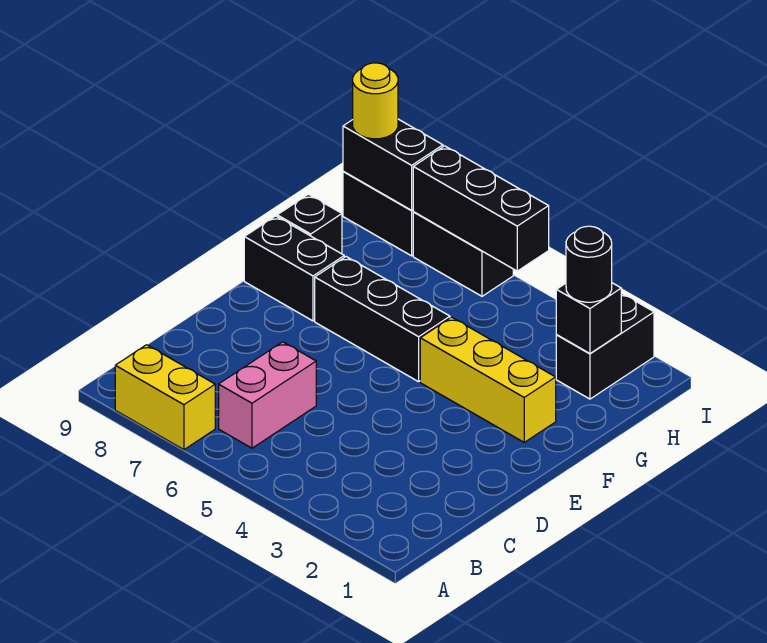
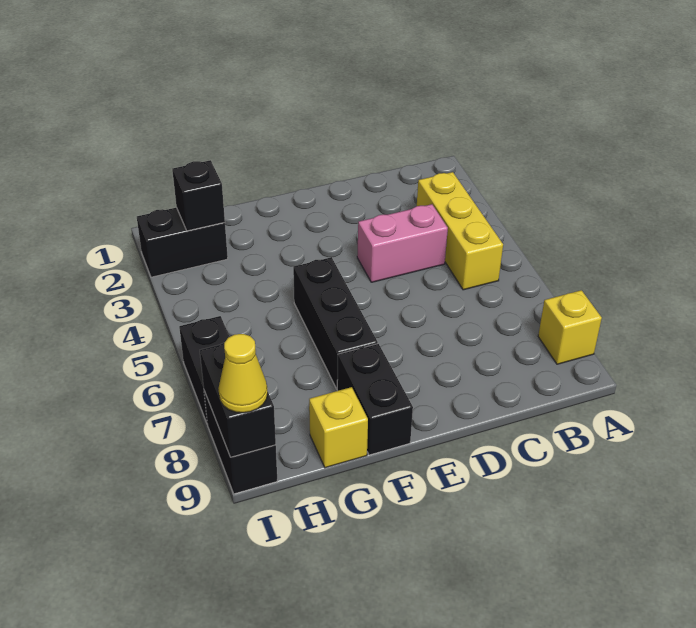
yellow 1x2 brick [115,345,215,450] -> yellow 1x1 brick [538,290,602,364]
pink 1x2 brick [219,342,316,448] -> pink 1x2 brick moved to [357,204,448,282]
yellow 1x3 brick [420,317,556,442] -> yellow 1x3 brick moved to [417,172,503,290]
black 1x1 brick [277,194,342,254] -> yellow 1x1 brick [309,387,368,468]
black 1x1 round brick [566,226,612,302] -> none
black 1x3 brick [413,146,549,271] -> none
yellow 1x1 round brick [353,63,398,139] -> yellow 1x1 cone [218,334,268,413]

